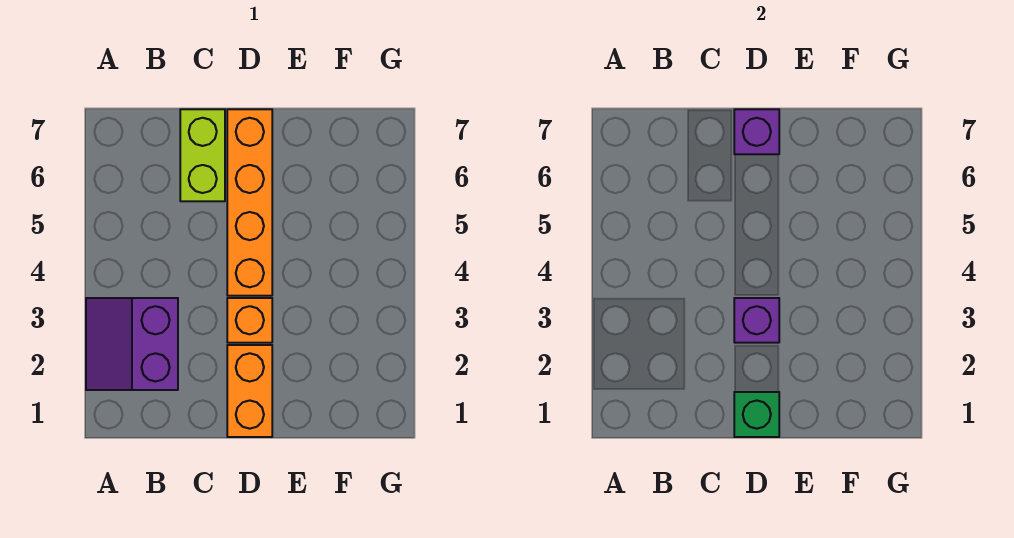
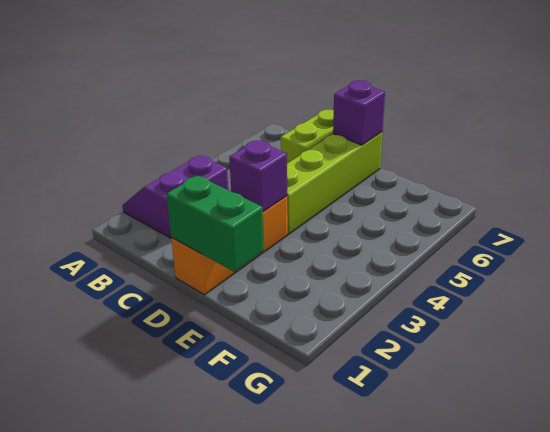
green 1x1 brick [734,392,779,437] -> green 1x2 brick [167,175,264,272]
orange 1x4 brick [227,109,272,296] -> lime 1x4 brick [287,132,382,234]

